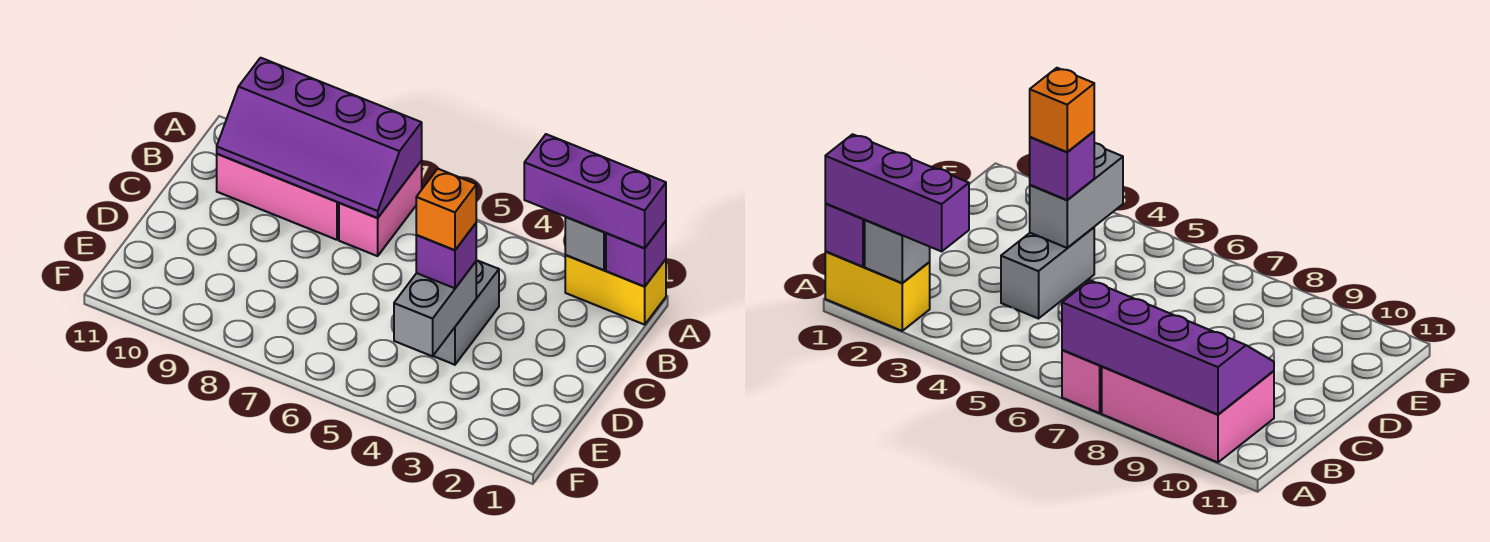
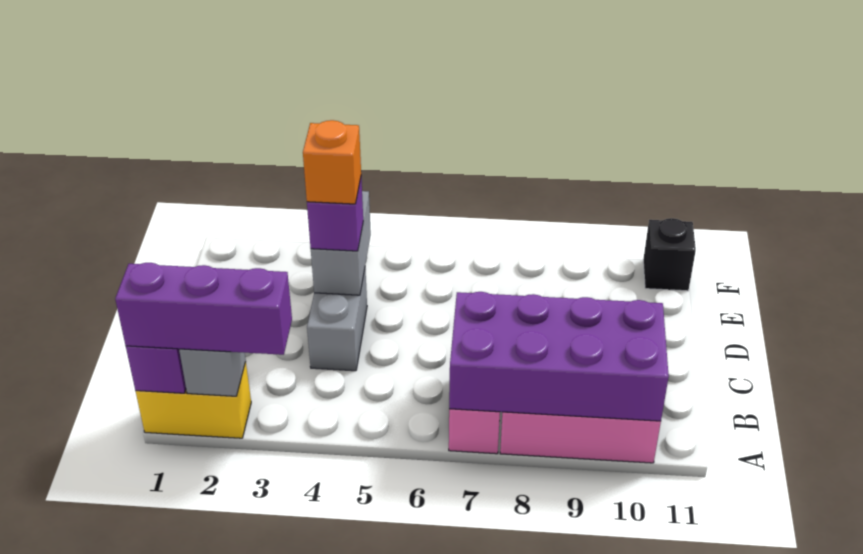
purple 2x4 slope [217,58,422,218] -> purple 2x4 brick [449,292,669,421]
none -> black 1x1 brick [643,218,696,291]

